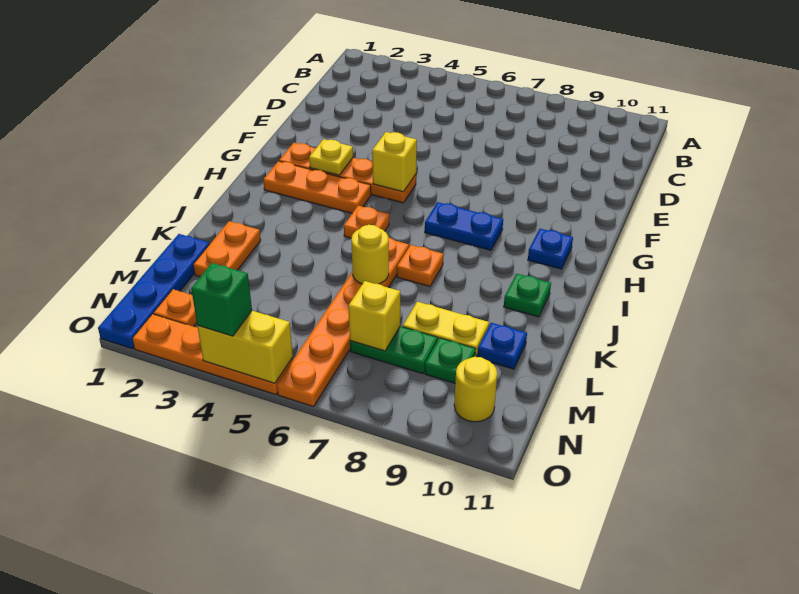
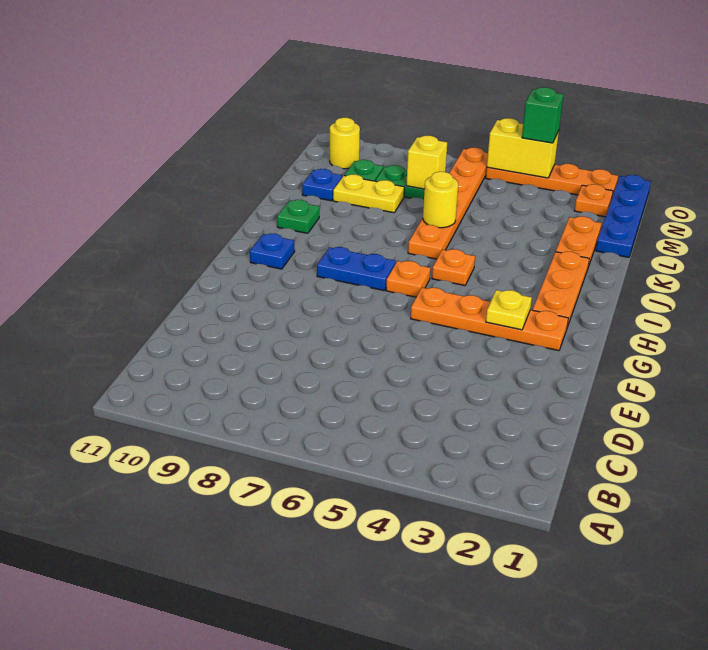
yellow 1x1 brick [372,132,417,192] -> none
orange 1x3 plate [263,161,371,213] -> orange 1x3 plate turned to [533,251,589,327]
orange 1x1 plate [397,245,443,286] -> orange 1x1 plate moved to [386,261,430,297]

